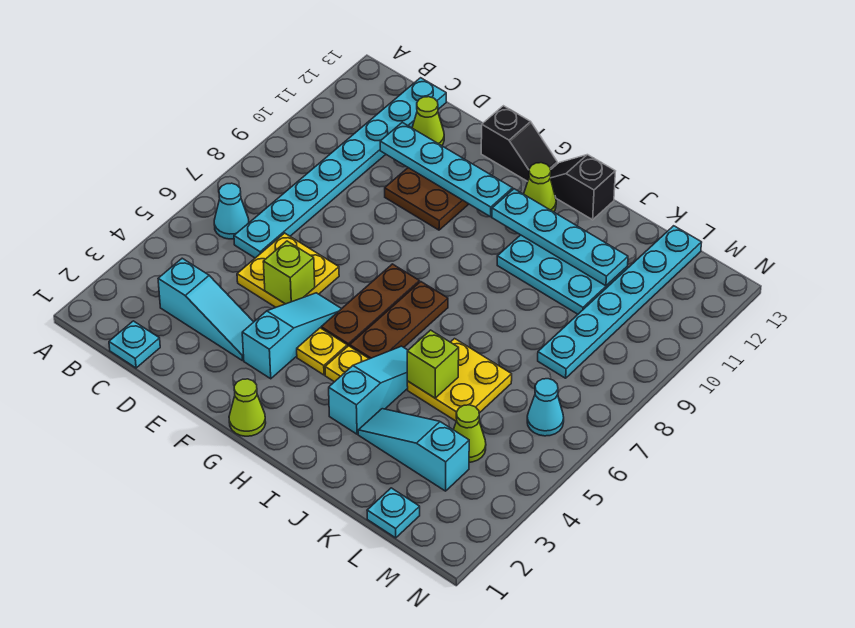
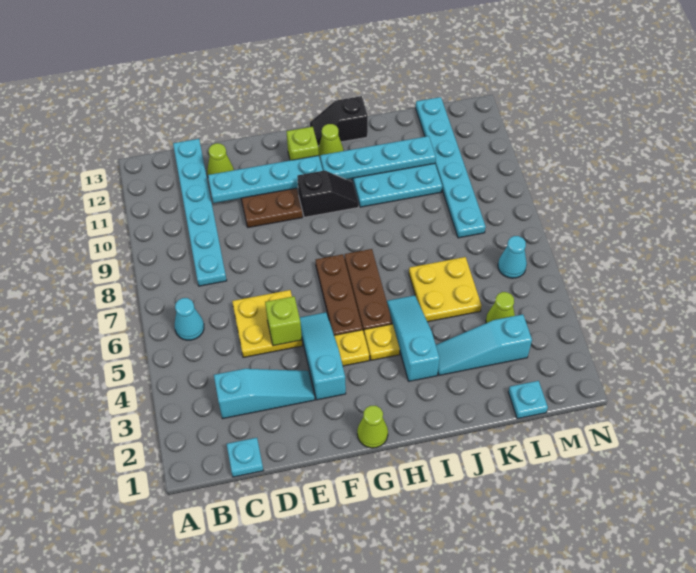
cyan 1x8 plate [234,78,446,258] -> cyan 1x6 plate [173,139,227,286]
black 1x2 slope [481,106,557,181] -> black 1x2 slope moved to [297,170,359,217]
lime 1x1 brick [407,330,459,398] -> lime 1x1 brick moved to [286,127,319,160]

